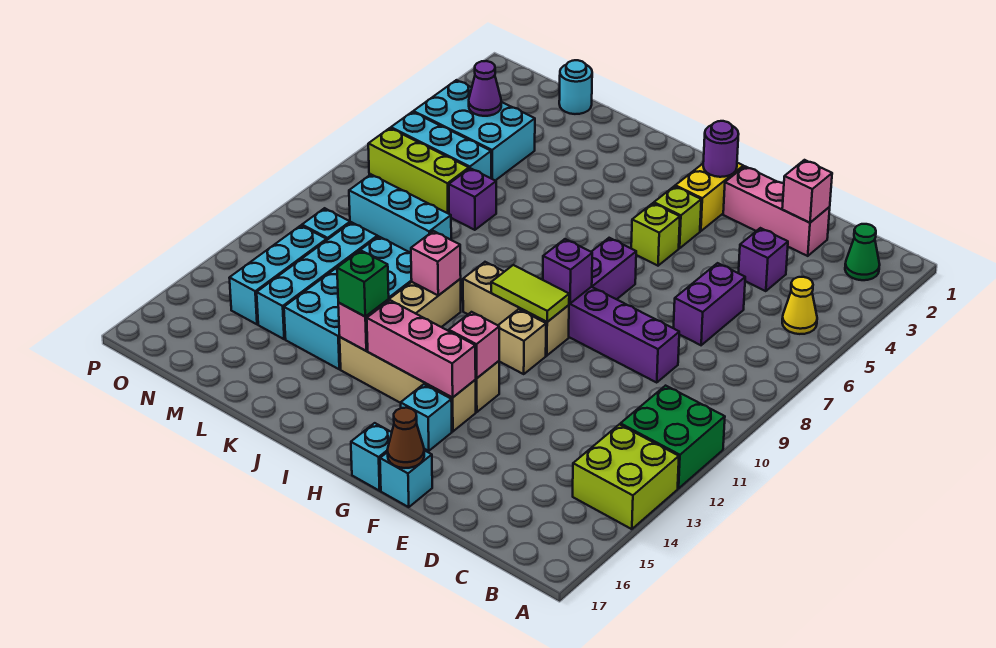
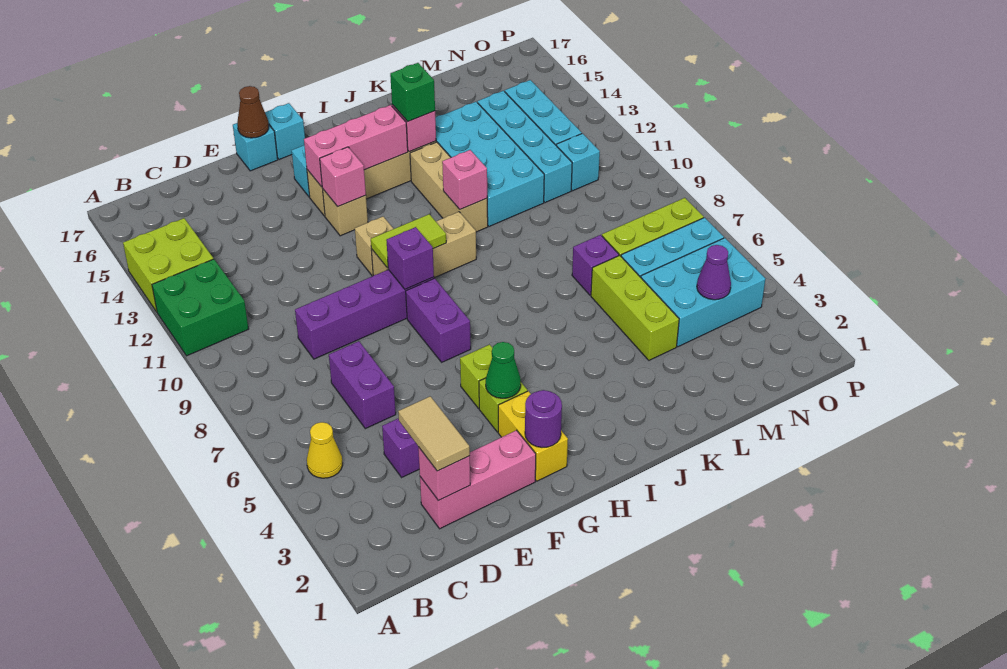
green 1x1 cone [845,224,880,280] -> green 1x1 cone moved to [486,342,521,398]
none -> tan 1x2 tile [398,396,470,471]
none -> lime 1x3 brick [591,256,679,360]
cyan 1x3 brick [349,175,451,253] -> none
cyan 1x1 round brick [559,60,592,114] -> none

